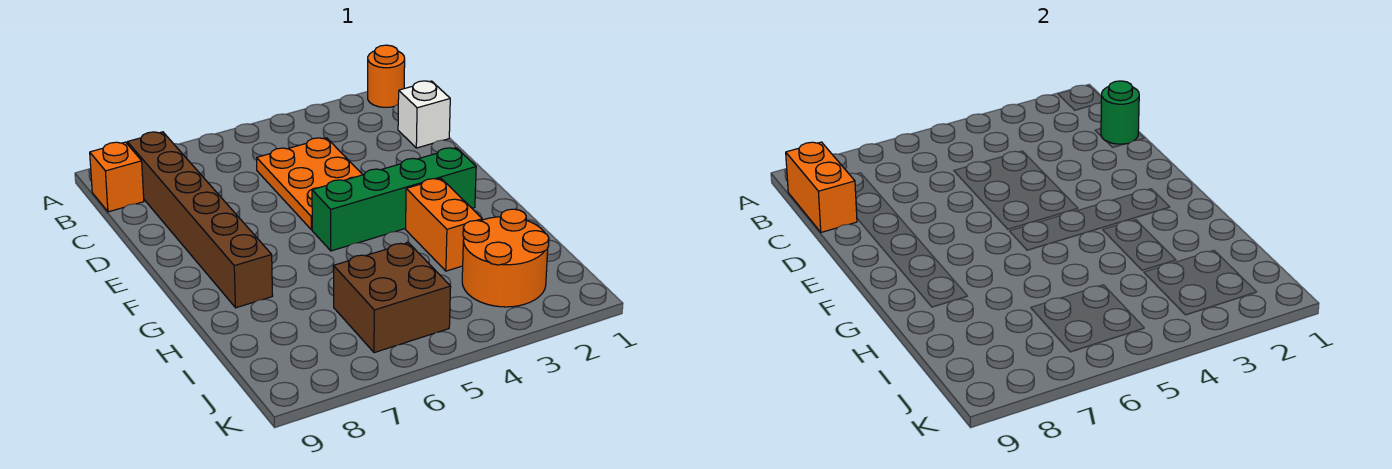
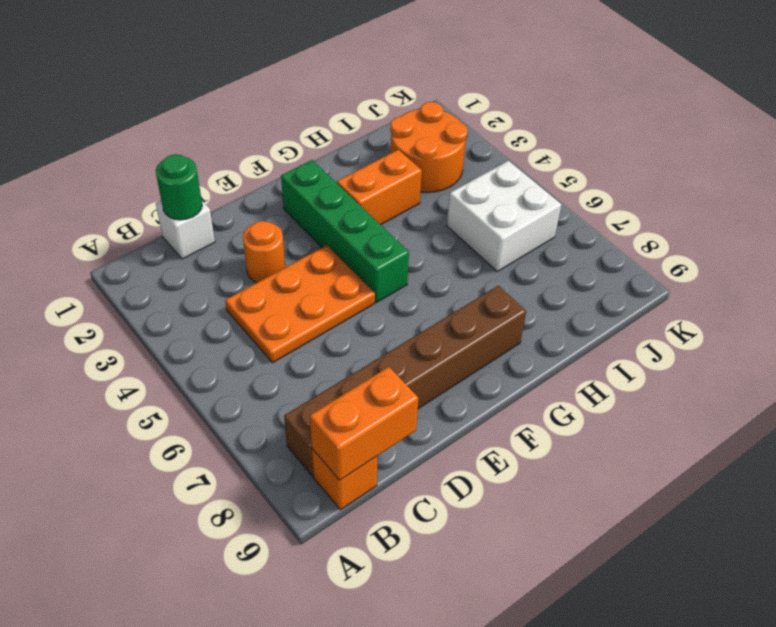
orange 1x1 round brick [368,45,405,107] -> orange 1x1 round brick moved to [243,221,285,282]
brown 2x2 brick [333,243,451,353] -> white 2x2 brick [447,161,561,271]

